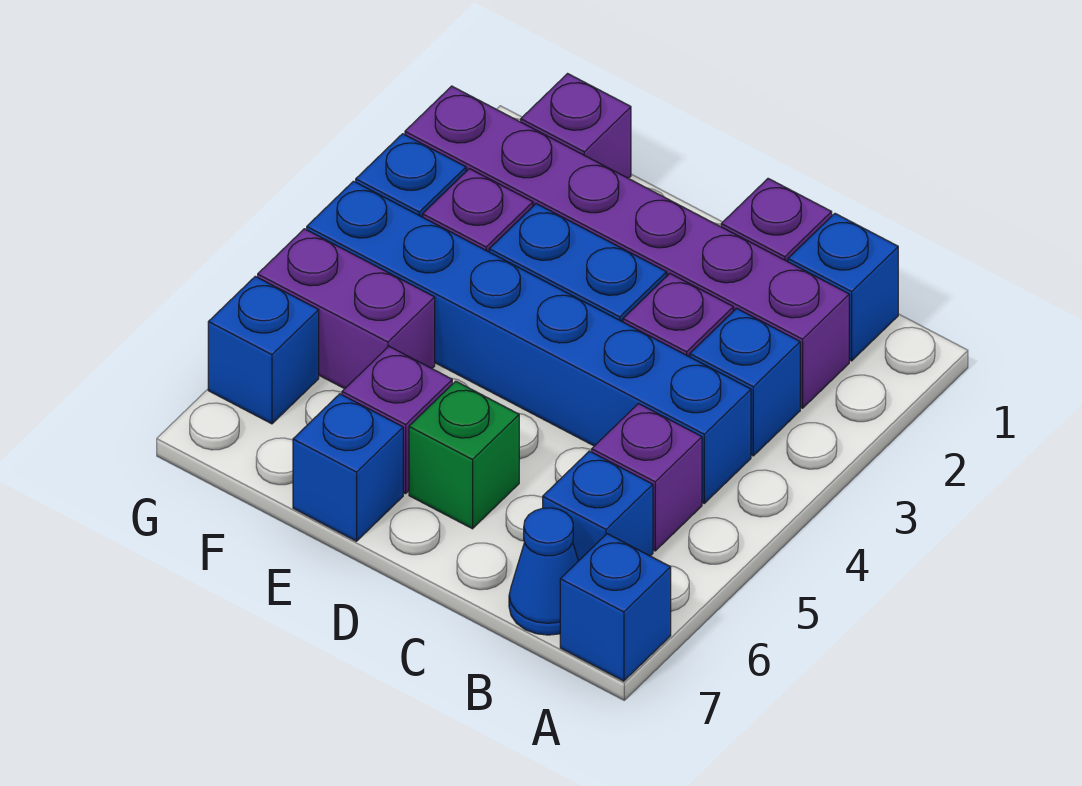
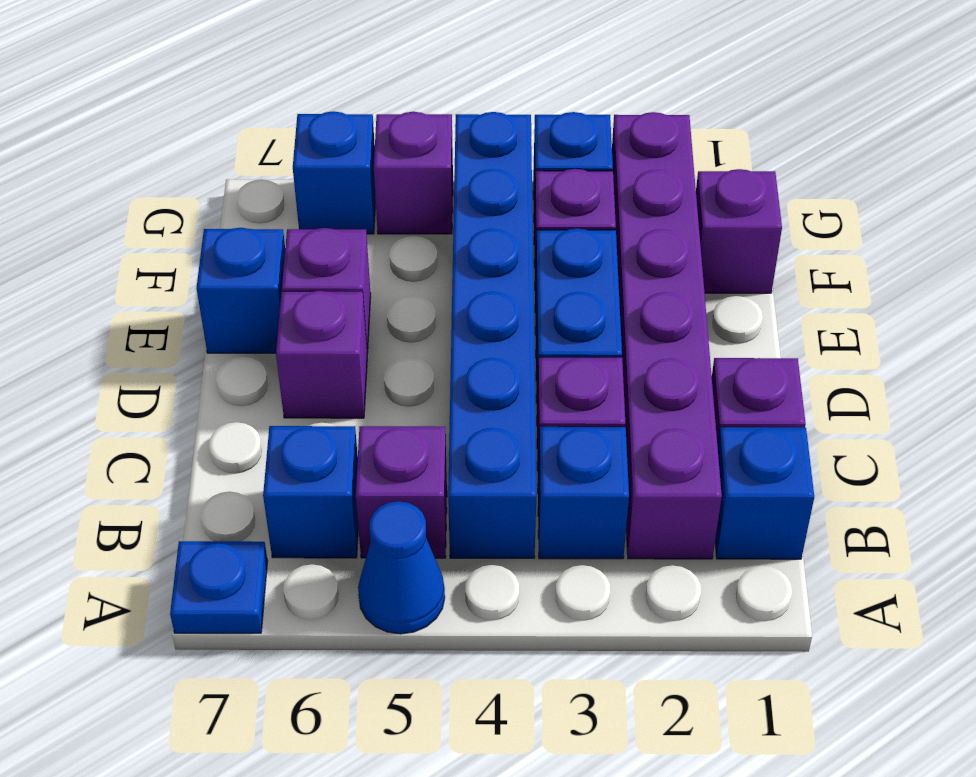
blue 1x1 brick [560,534,671,681] -> blue 1x1 plate [170,541,268,633]
blue 1x1 cone [509,508,578,635] -> blue 1x1 cone moved to [358,501,445,634]
green 1x1 brick [409,381,519,529] -> purple 1x1 brick [276,291,367,418]
purple 1x2 brick [258,229,435,389] -> purple 1x1 brick [374,112,453,234]

